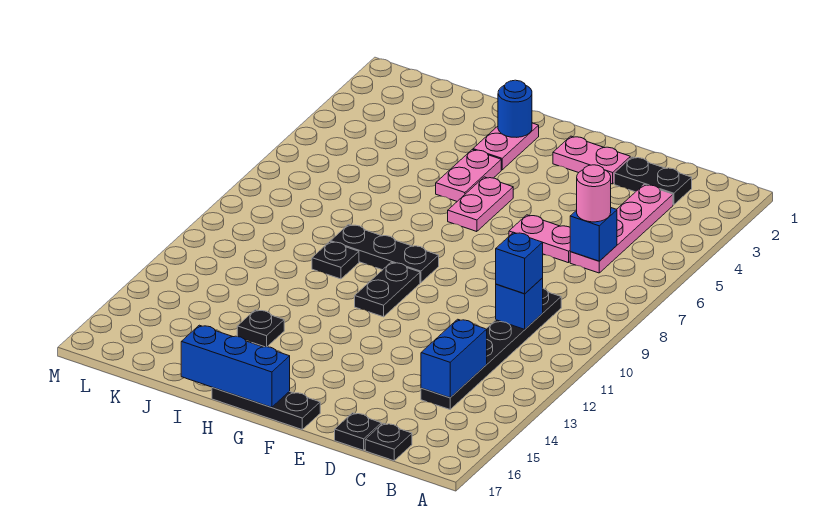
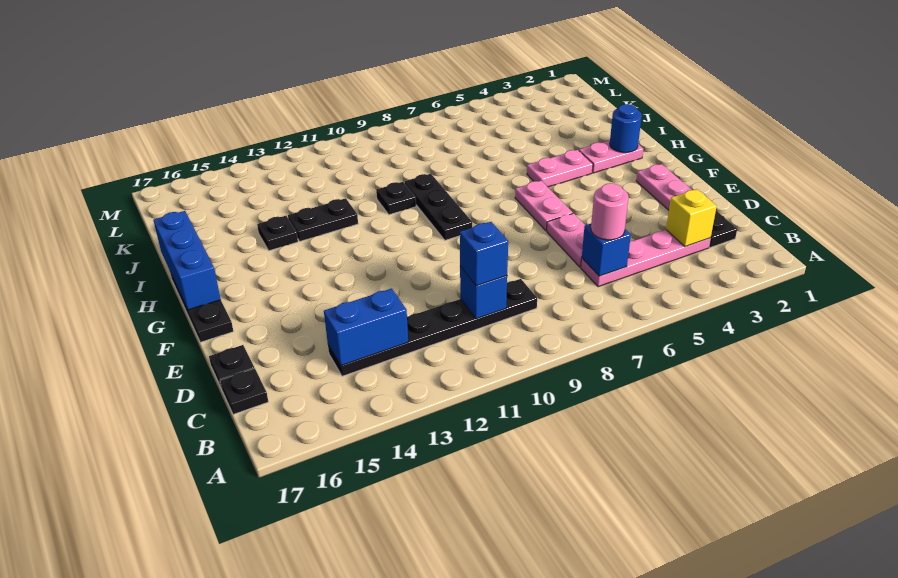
none -> yellow 1x1 brick [666,189,717,247]
pink 1x2 plate [448,177,513,232] -> pink 1x2 plate turned to [515,181,573,231]
black 1x2 plate [355,262,420,317] -> black 1x2 plate moved to [288,198,358,241]

